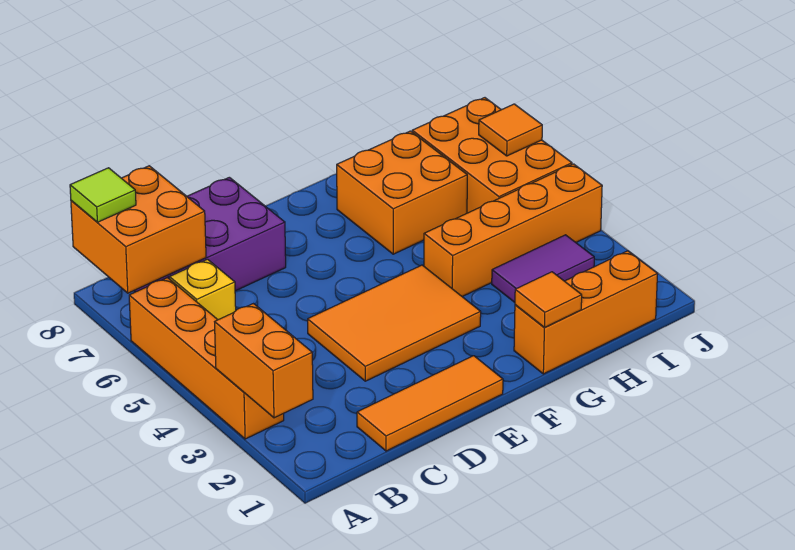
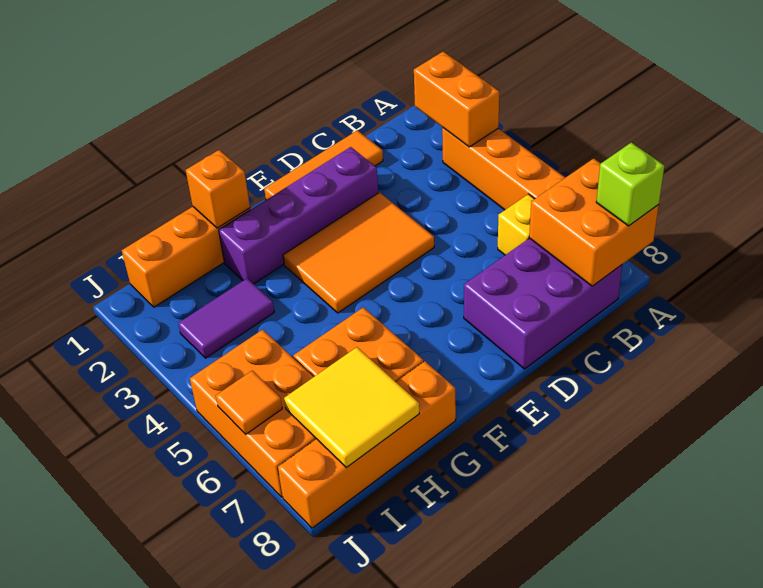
lime 1x1 tile [70,168,136,222] -> lime 1x1 brick [596,142,664,226]
none -> purple 1x4 brick [219,147,378,284]
orange 1x1 tile [515,272,582,327] -> orange 1x1 brick [186,150,250,228]
orange 1x4 brick [424,164,602,297] -> orange 1x4 brick moved to [278,361,456,528]
none -> yellow 2x2 tile [284,347,419,468]

